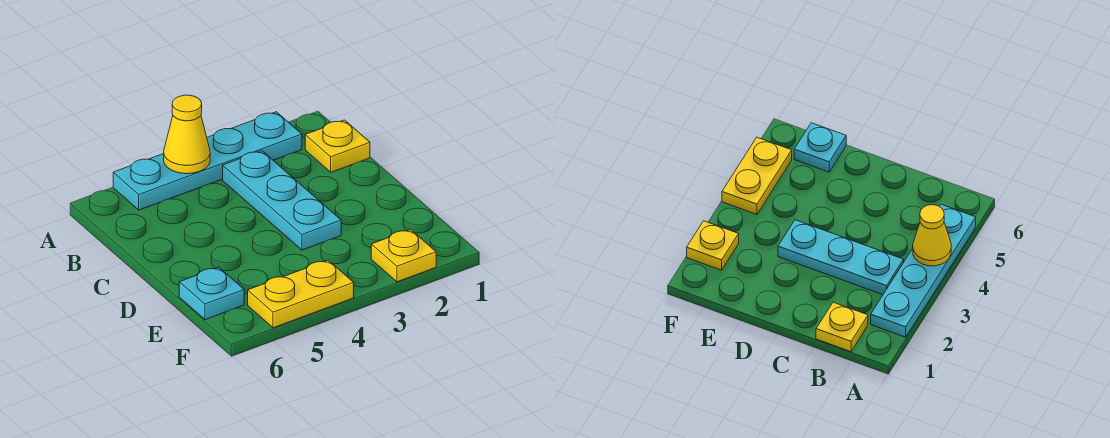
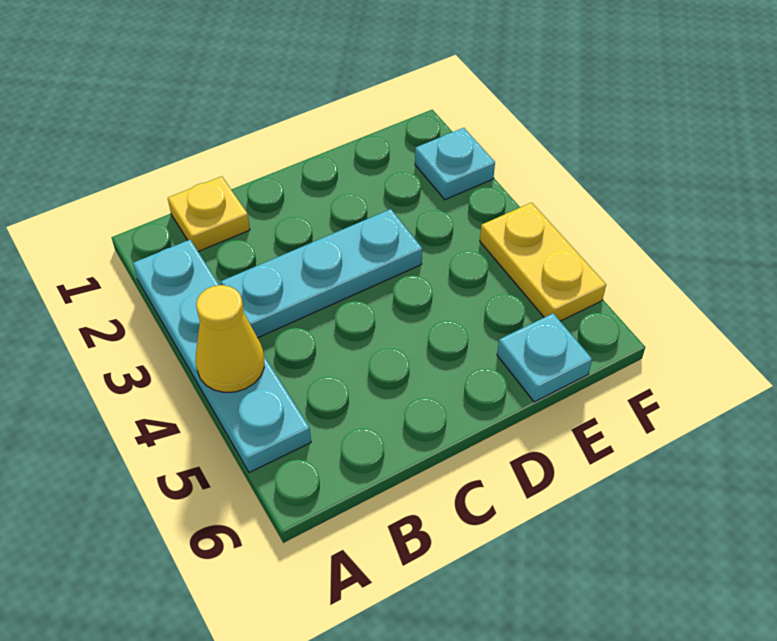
yellow 1x1 plate [371,229,436,282] -> cyan 1x1 plate [415,128,495,200]

